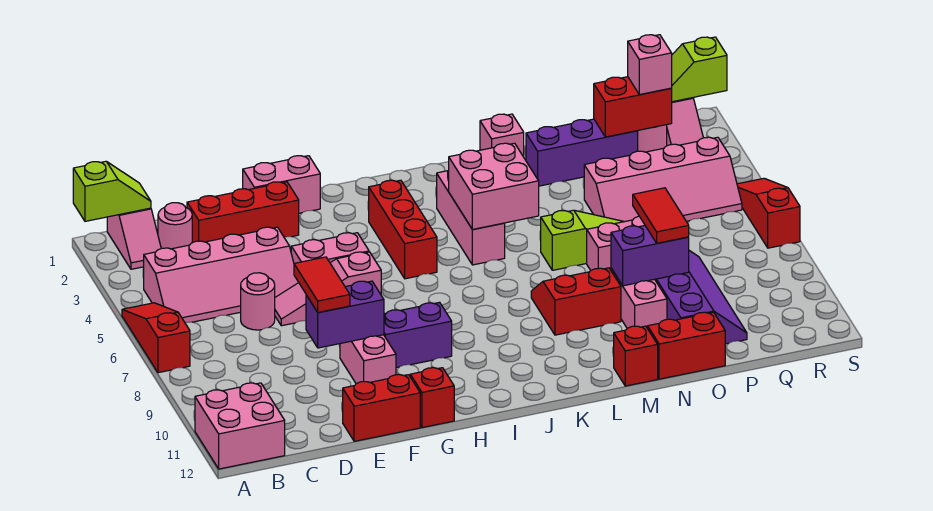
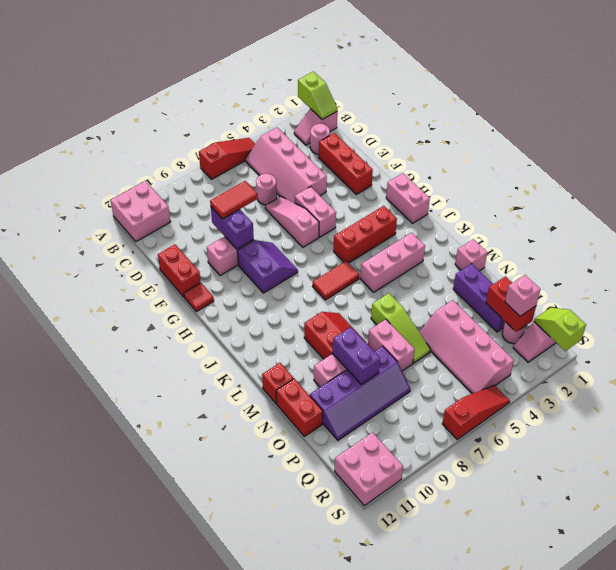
pink 1x2 brick [243,156,320,213] -> pink 1x2 brick moved to [386,173,430,223]
red 1x1 brick [410,368,454,428] -> red 1x1 tile [184,283,214,312]
pink 2x2 brick [449,143,539,230] -> pink 2x2 brick moved to [335,432,403,506]
red 1x2 tile [633,188,689,243] -> red 1x2 tile moved to [313,261,359,300]

